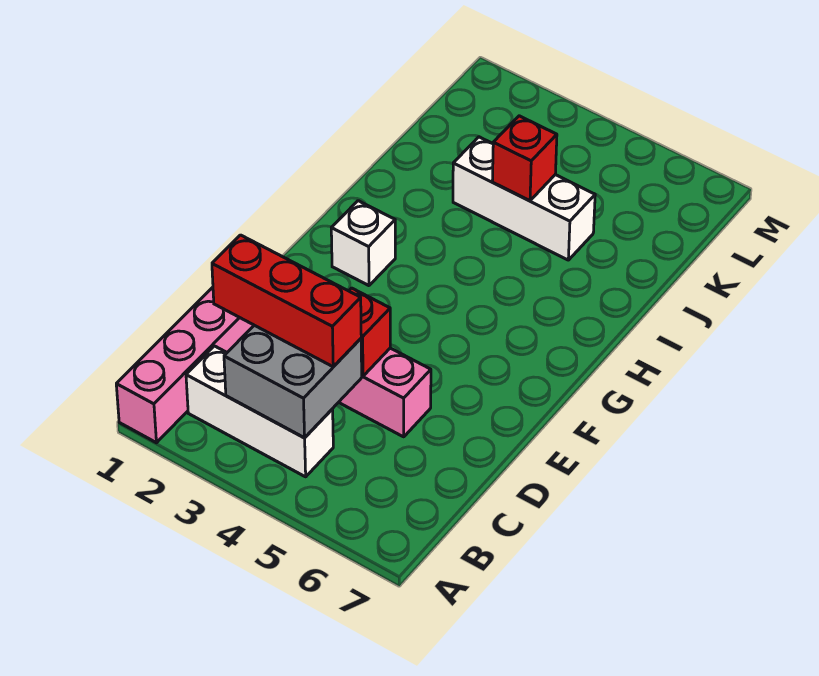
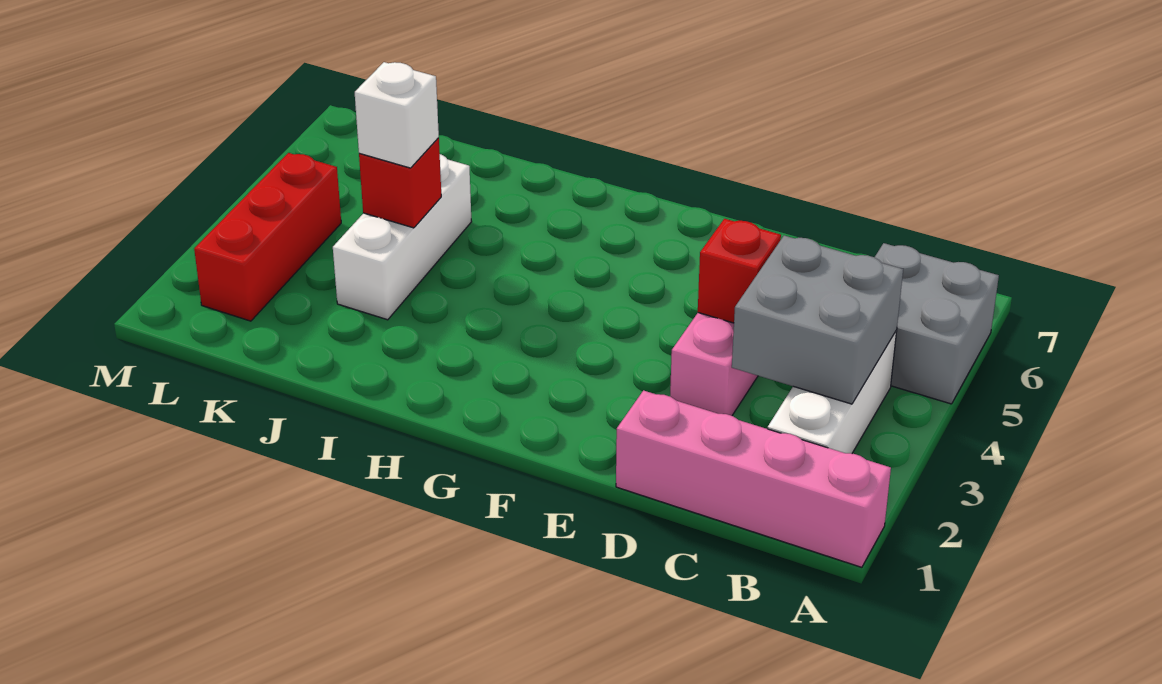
none -> grey 2x2 brick [875,243,999,404]
red 1x3 brick [212,235,361,367] -> red 1x3 brick moved to [194,153,341,321]
white 1x1 brick [331,201,395,286] -> white 1x1 brick moved to [355,62,439,168]

